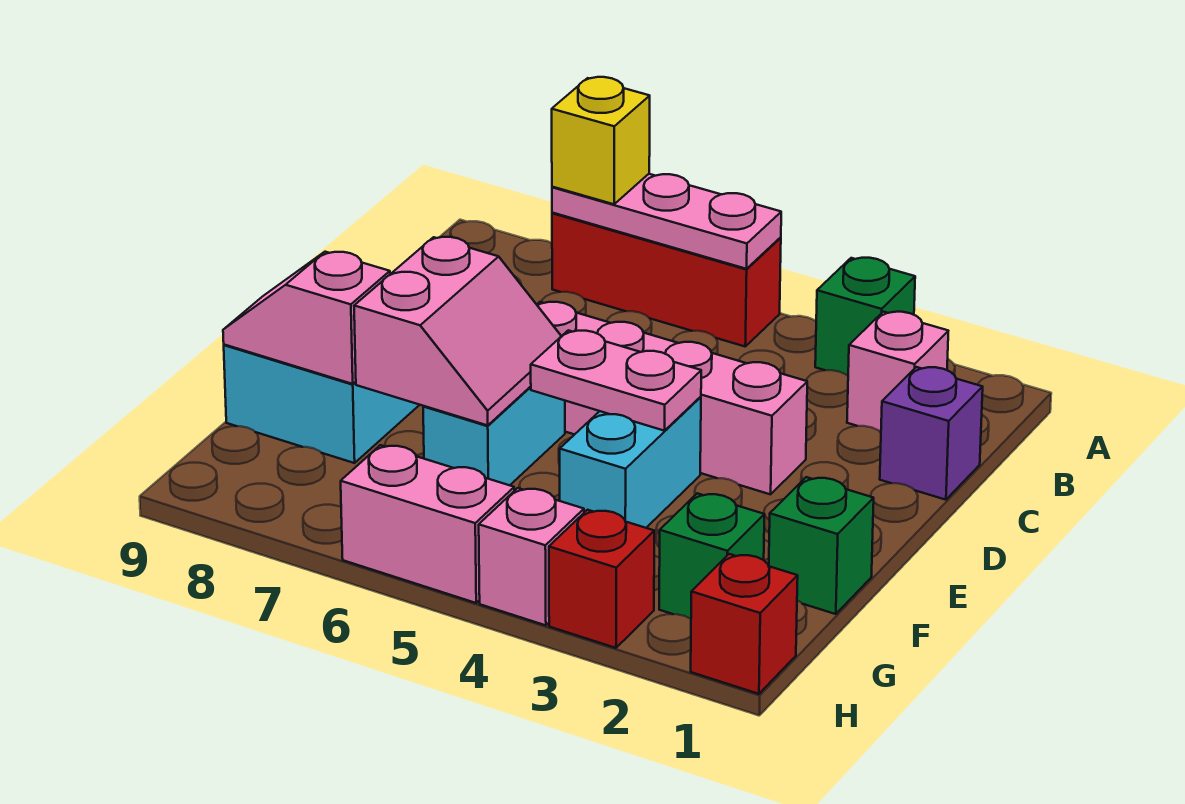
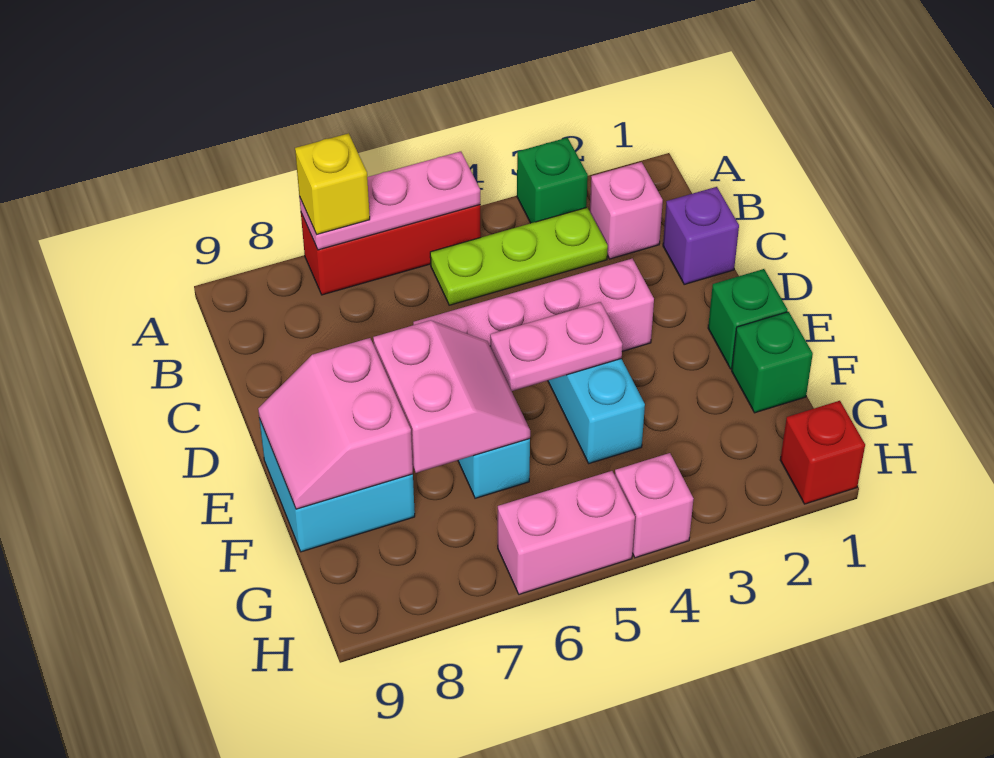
none -> lime 1x3 plate [430,207,608,305]
pink 1x2 slope [223,252,390,384] -> pink 2x2 slope [258,338,413,509]
green 1x1 brick [659,493,764,619] -> green 1x1 brick moved to [708,269,787,369]
red 1x1 brick [549,510,654,648] -> none

